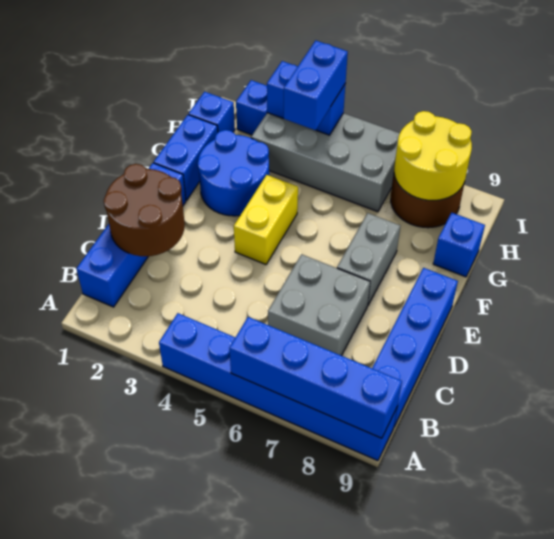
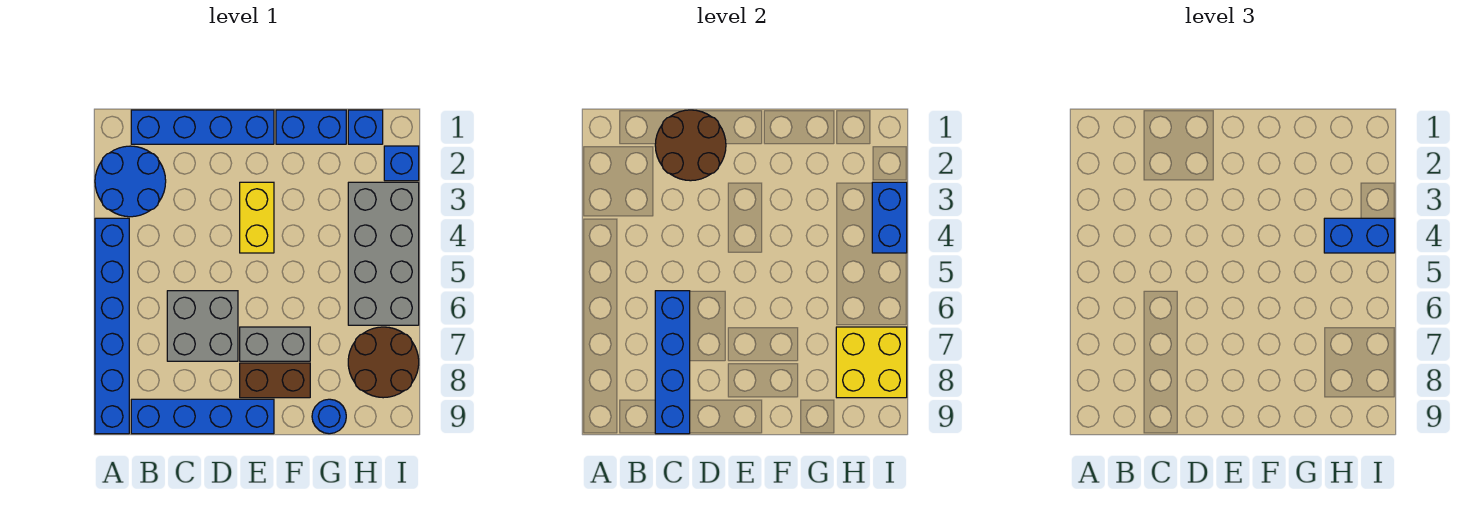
blue 1x4 brick [229,317,402,438] -> blue 1x4 brick moved to [655,291,690,434]
yellow 1x2 brick [234,175,298,264] -> yellow 1x2 brick turned to [240,182,274,253]
none -> brown 1x2 brick [240,363,310,398]
blue 2x2 round brick [198,130,269,216] -> blue 2x2 round brick moved to [95,146,166,217]
blue 1x1 brick [433,213,485,277] -> blue 1x1 round brick [312,399,346,434]
yellow 2x2 round brick [394,111,472,201] -> yellow 2x2 brick [836,327,907,398]

